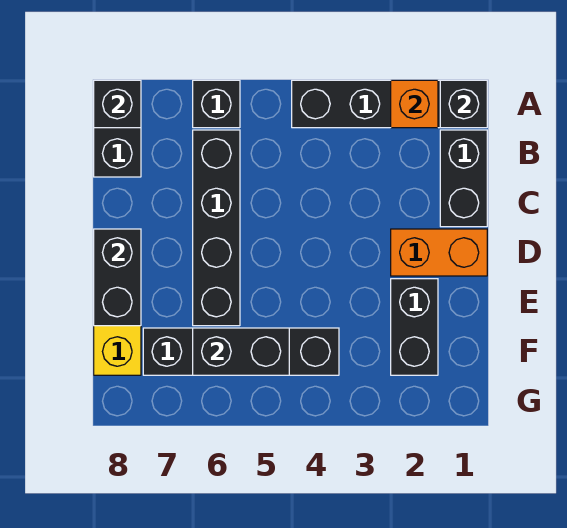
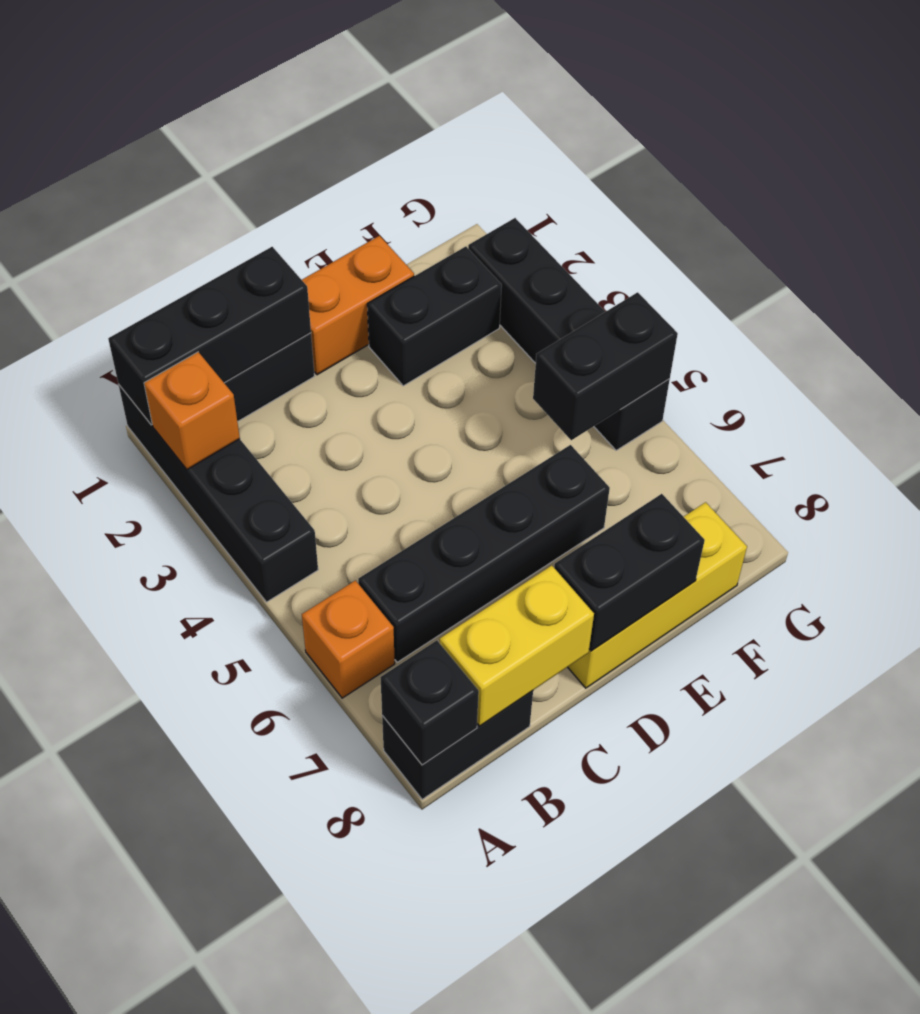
black 1x1 brick [440,80,487,128] -> black 1x3 brick [108,247,311,425]
black 1x1 brick [193,80,240,128] -> orange 1x1 brick [302,580,395,698]
none -> yellow 1x2 brick [440,565,594,726]
orange 1x2 brick [391,229,487,276] -> orange 1x2 brick turned to [302,236,414,375]
black 1x4 brick [143,328,339,375] -> black 1x4 brick moved to [468,218,670,450]
black 1x2 brick [193,328,289,375] -> black 1x2 brick turned to [533,292,678,440]

